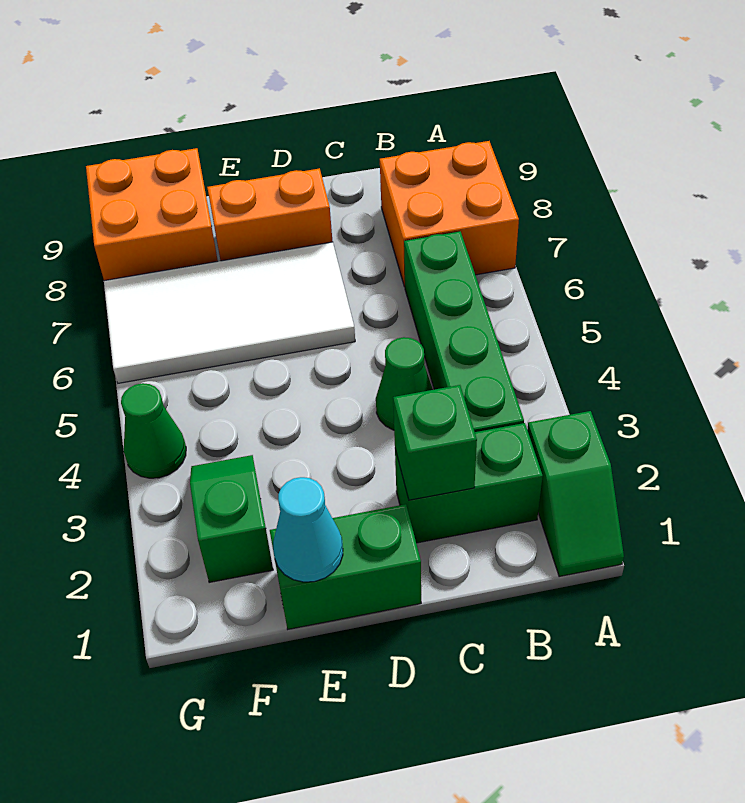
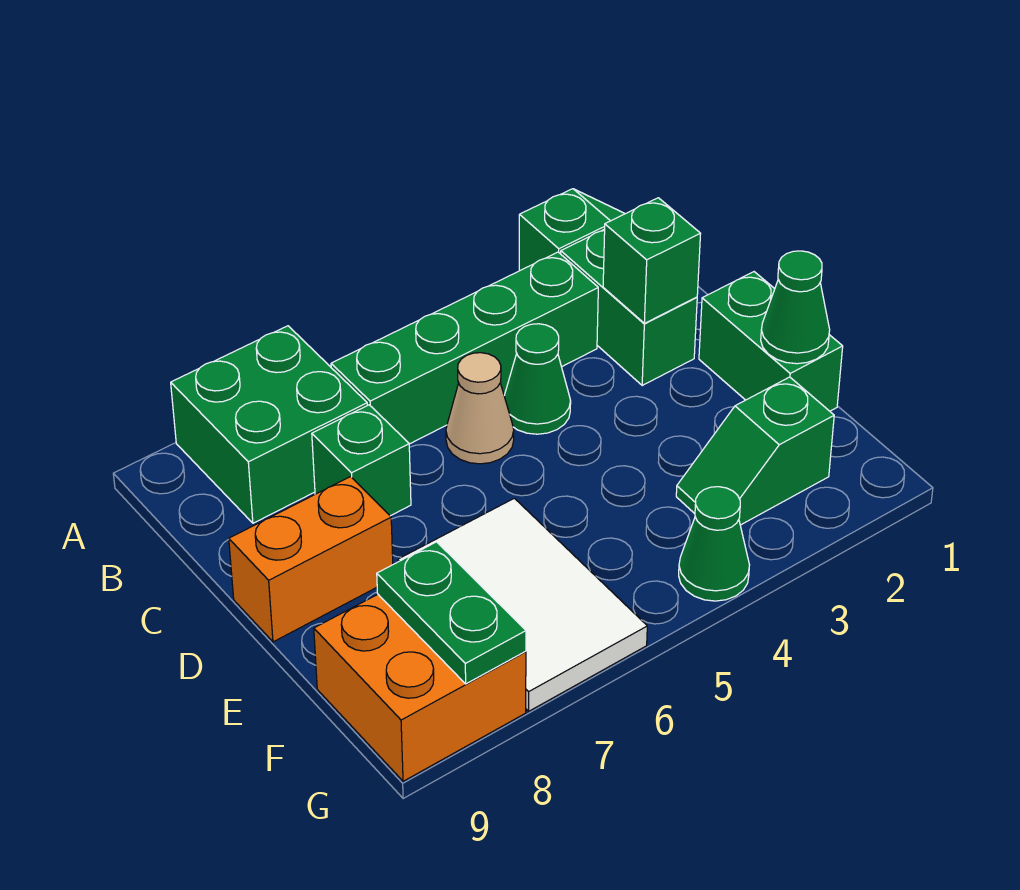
orange 2x2 brick [380,141,519,287] -> green 2x2 brick [171,326,367,523]
none -> tan 1x1 cone [446,353,514,464]
none -> green 1x1 brick [312,405,411,516]
white 2x4 tile [104,242,355,383] -> white 2x3 tile [398,498,647,711]
orange 1x2 brick [207,168,333,261] -> orange 1x2 brick turned to [229,477,393,642]
cyan 1x1 cone [273,477,343,582] -> green 1x1 cone [761,251,830,364]
none -> green 1x2 plate [377,542,526,684]

